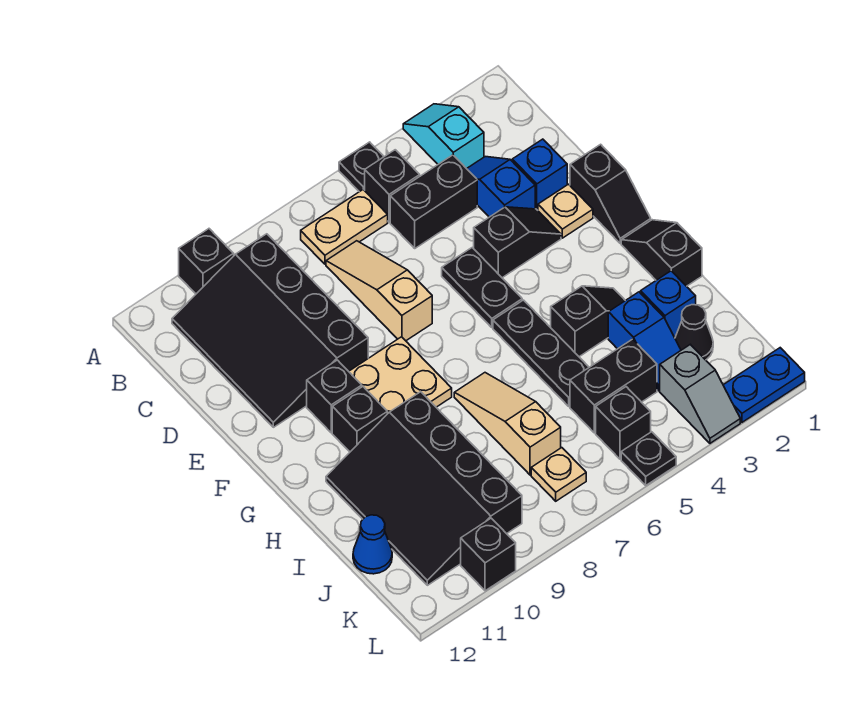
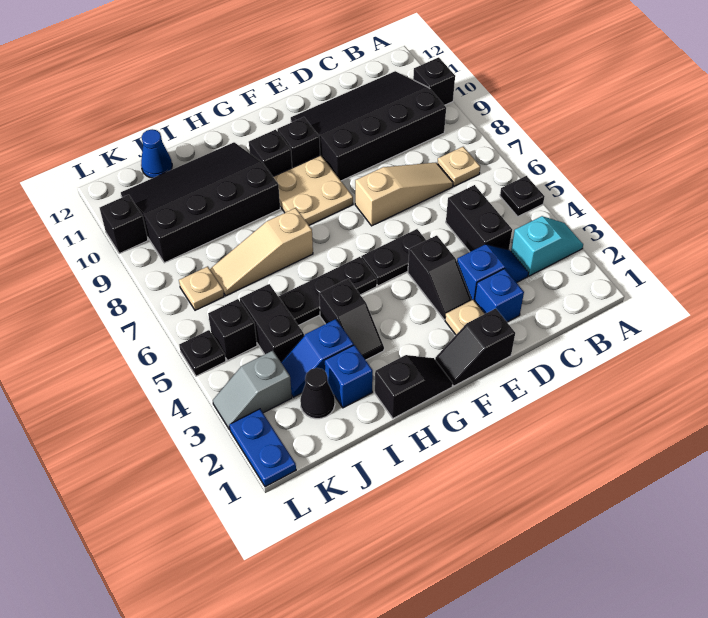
black 1x1 brick [365,150,420,222] -> none
tan 1x2 plate [301,190,388,264] -> tan 1x1 plate [437,147,480,186]
tan 1x3 slope [454,373,561,475] -> tan 1x3 slope turned to [210,208,313,296]

